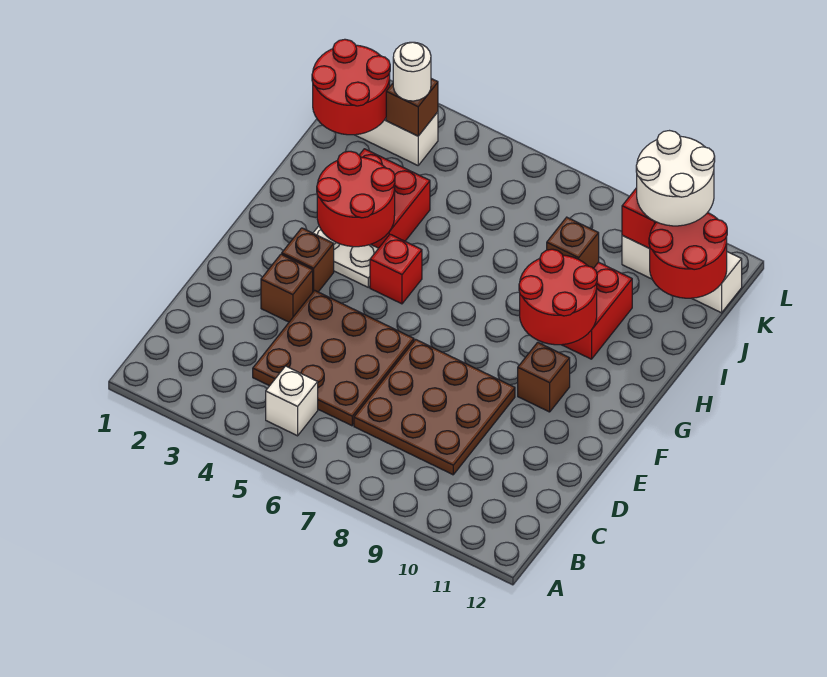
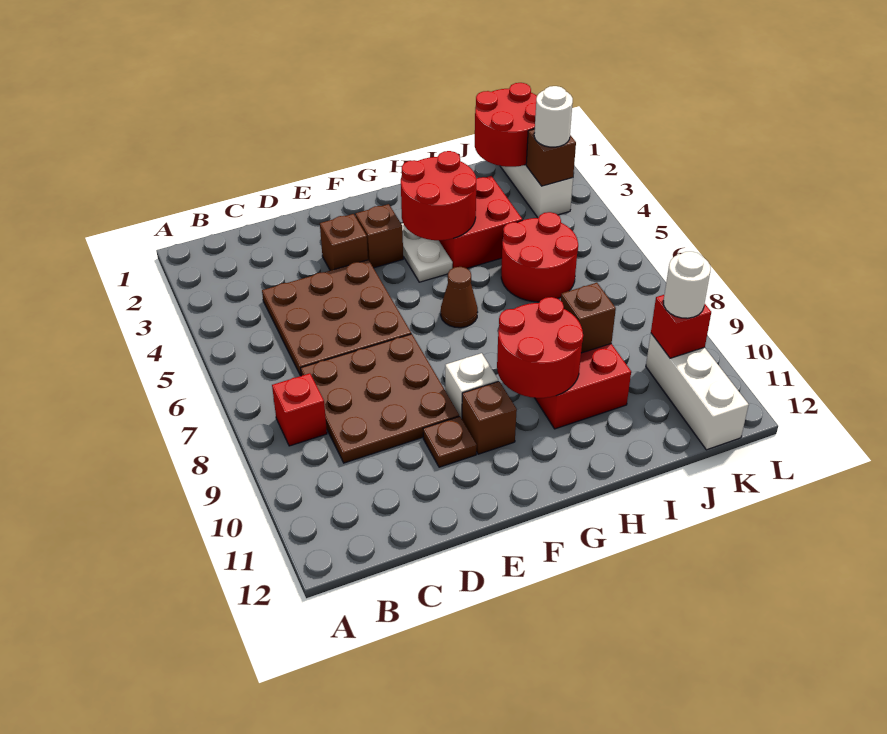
white 1x1 brick [266,366,318,436] -> white 1x1 brick moved to [445,353,498,419]
none -> brown 1x1 plate [423,416,477,467]
red 1x1 brick [370,234,422,304] -> red 1x1 brick moved to [272,373,327,446]
none -> brown 1x1 cone [441,267,478,328]
red 2x2 round brick [649,213,727,298] -> red 2x2 round brick moved to [501,212,578,302]
white 2x2 round brick [636,131,715,226] -> white 1x1 round brick [664,251,711,318]

